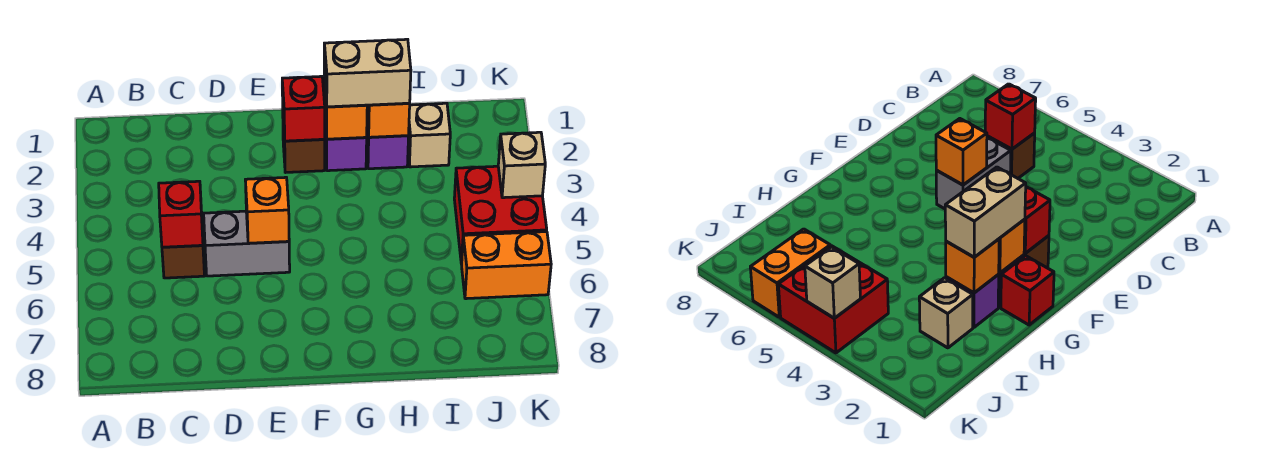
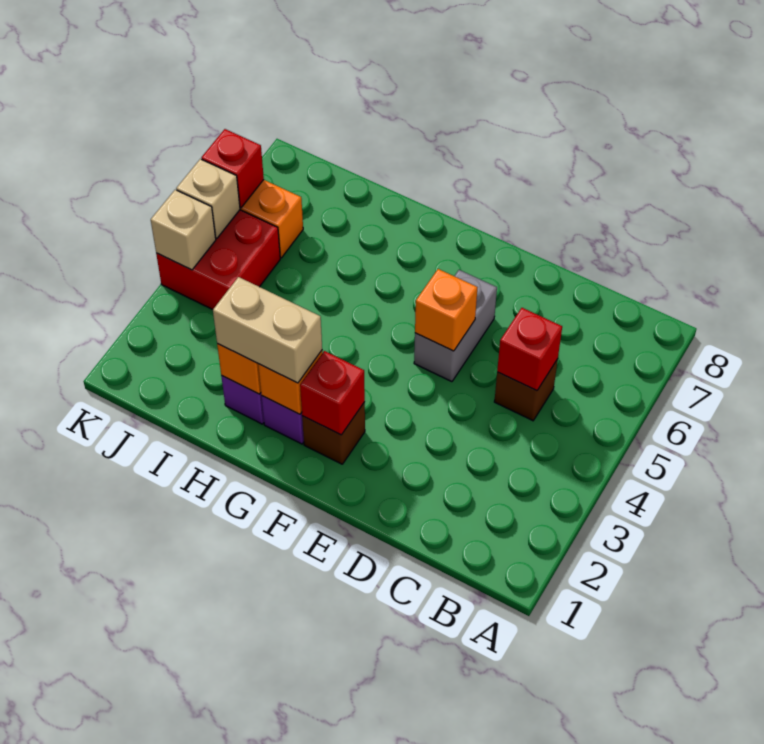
grey 1x2 brick [204,211,290,276] -> grey 1x2 brick turned to [414,270,497,382]
red 1x1 brick [1001,256,1054,325] -> red 1x1 brick moved to [202,129,264,208]
tan 1x1 brick [408,103,450,167] -> tan 1x1 brick moved to [176,159,240,238]

